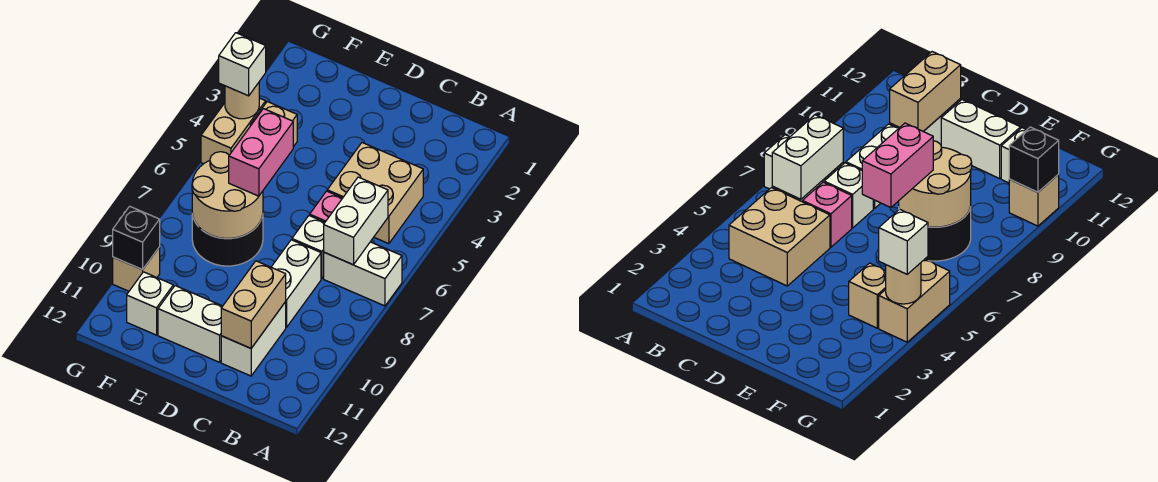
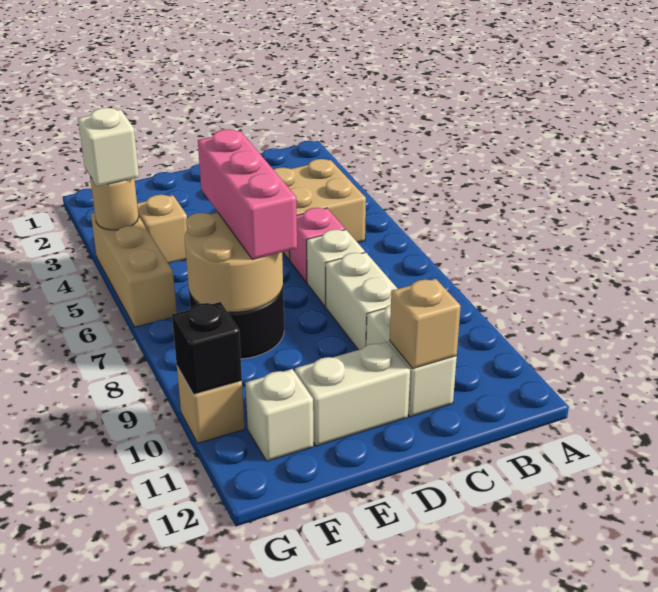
white 1x2 brick [324,242,402,306] -> none
white 1x2 brick [324,177,388,265] -> none
tan 1x2 brick [221,261,286,348] -> tan 1x1 brick [390,279,461,368]
pink 1x2 brick [229,109,293,196] -> pink 1x3 brick [198,129,297,260]
tan 1x2 brick [201,98,266,164] -> tan 1x3 brick [91,213,177,327]

